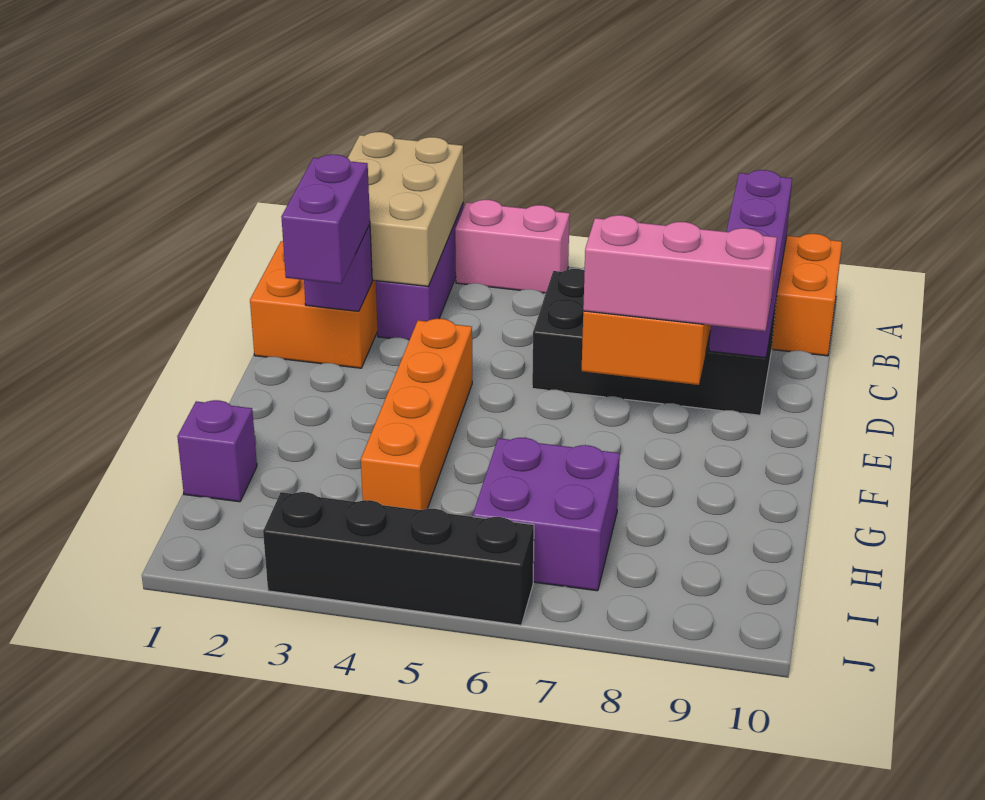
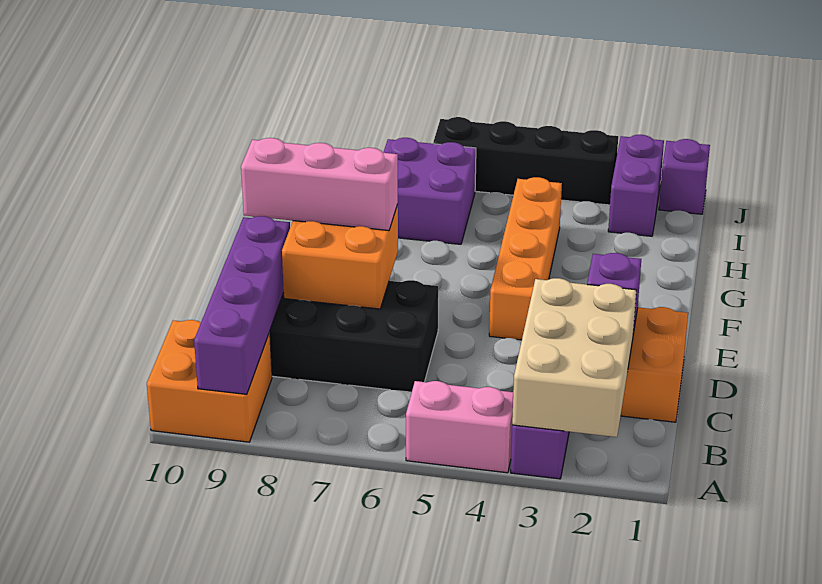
purple 1x2 brick [281,154,370,284] -> purple 1x2 brick moved to [608,135,664,236]
purple 1x1 brick [177,400,257,502] -> purple 1x1 brick moved to [659,139,710,214]

